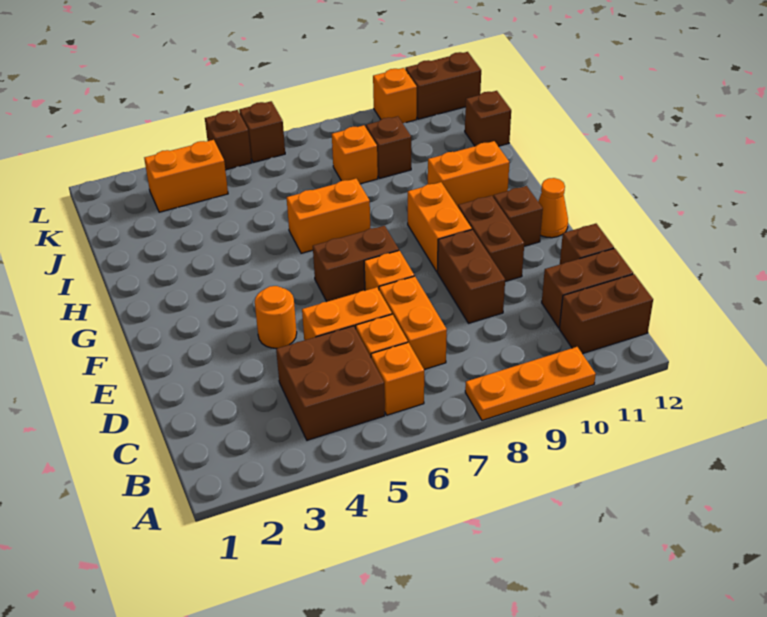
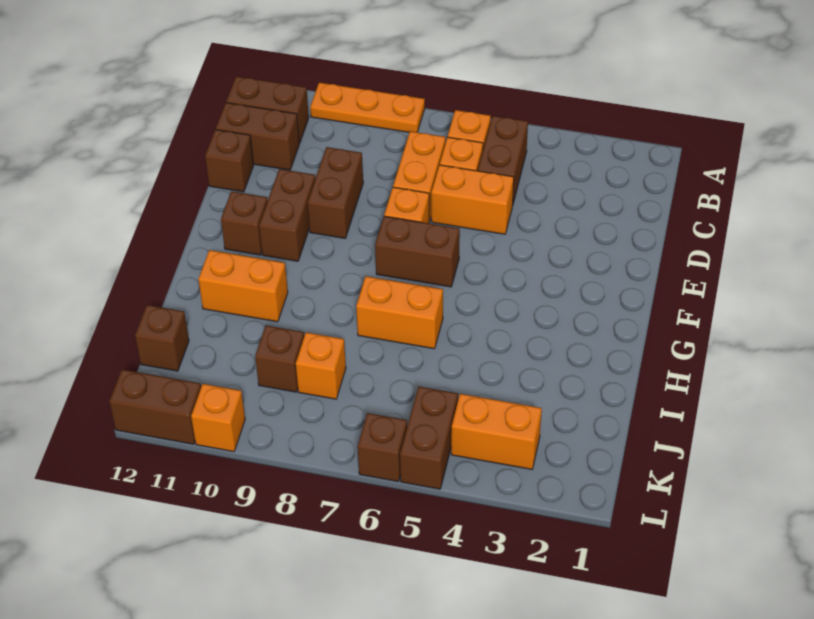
brown 2x2 brick [276,326,385,440] -> brown 1x2 brick [478,116,528,203]
orange 1x1 round brick [255,286,297,348] -> none
orange 1x2 brick [408,182,472,271] -> none
orange 1x1 cone [538,178,568,238] -> none
brown 1x1 brick [205,110,251,170] -> brown 1x2 brick [400,387,458,489]

